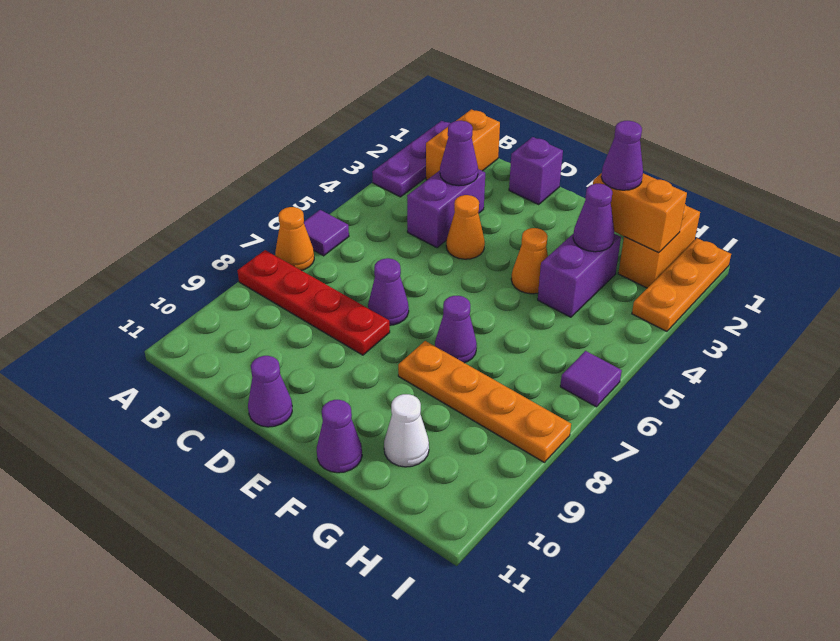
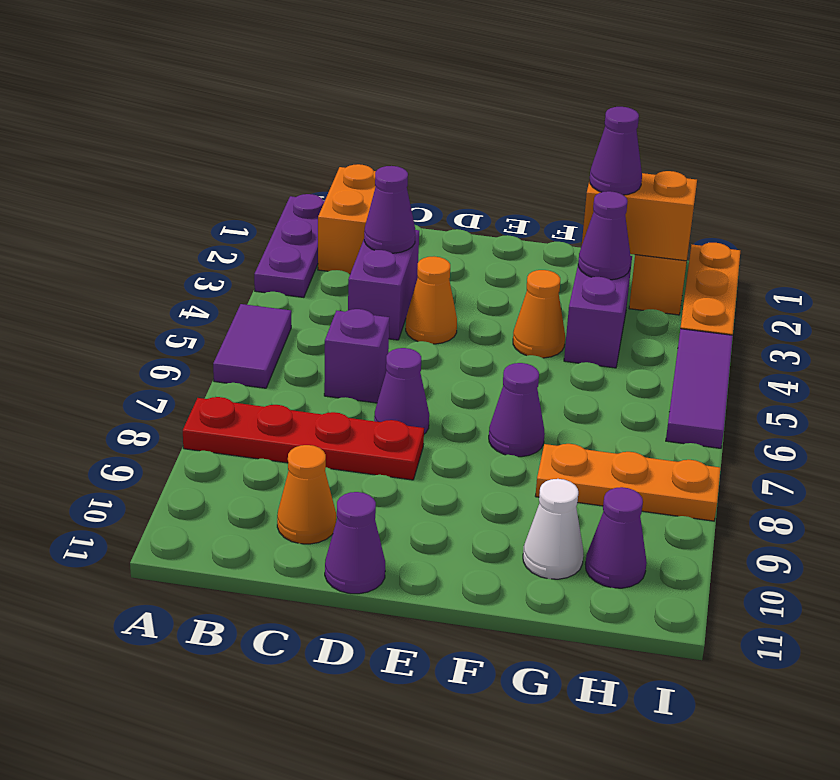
purple 1x1 tile [304,210,349,256] -> purple 1x2 tile [213,304,291,388]
orange 1x1 cone [275,207,314,271] -> orange 1x1 cone moved to [277,445,336,544]
purple 1x1 brick [509,137,563,204] -> purple 1x1 brick moved to [324,309,389,403]
orange 1x4 plate [398,341,571,462] -> orange 1x3 plate [536,444,720,521]
purple 1x1 cone [317,400,362,473] -> purple 1x1 cone moved to [585,487,647,588]
purple 1x1 tile [560,351,622,407] -> purple 1x3 tile [666,329,733,448]

